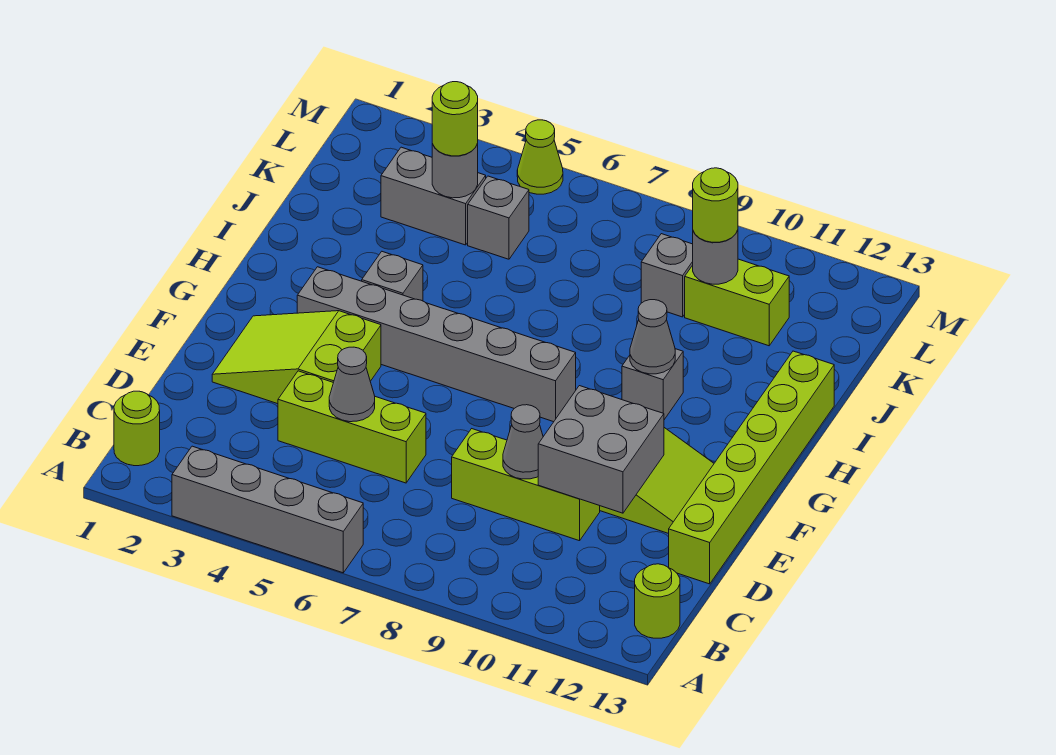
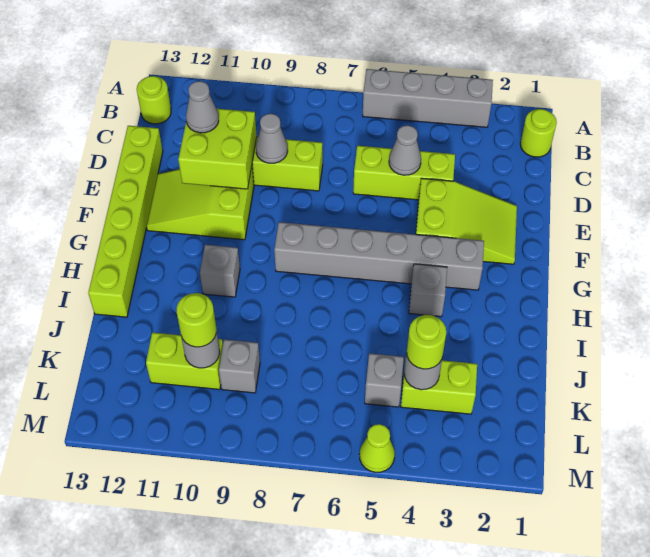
grey 2x2 brick [538,386,664,513] -> lime 2x2 brick [178,109,257,189]
grey 1x1 cone [630,300,675,374] -> grey 1x1 cone moved to [186,81,219,133]
grey 1x2 brick [381,147,486,245] -> lime 1x2 brick [401,358,477,414]

